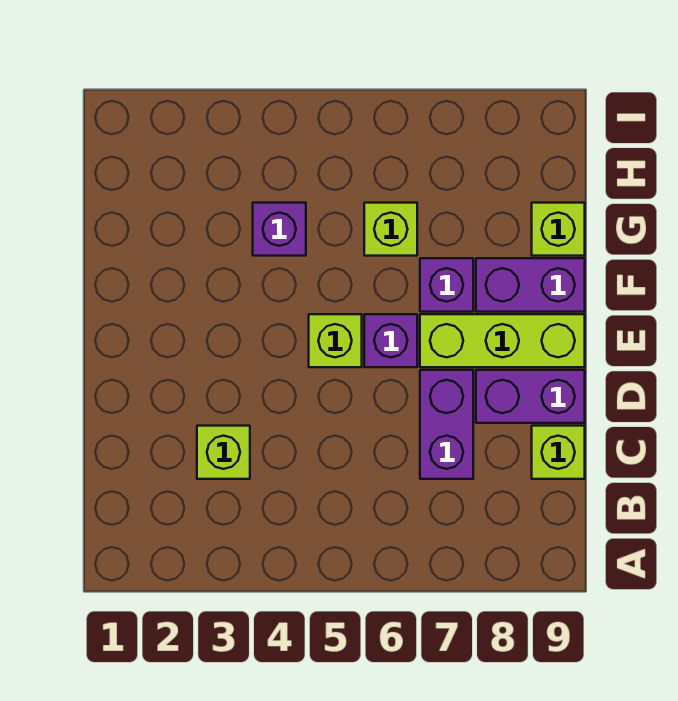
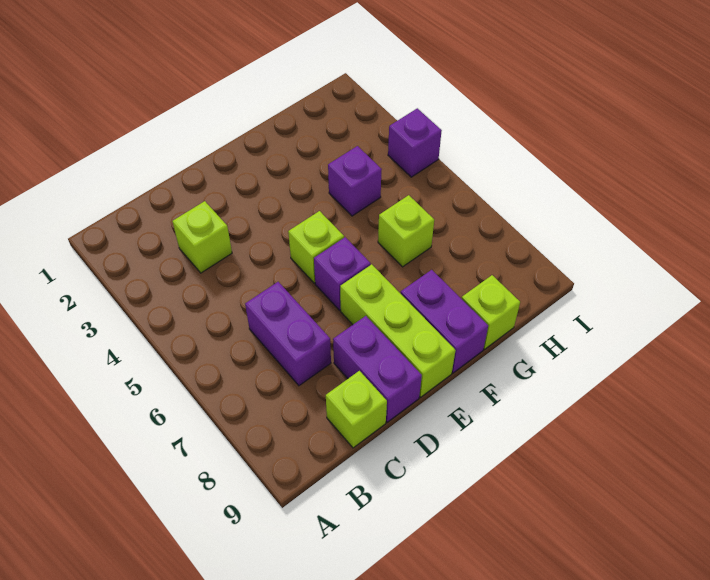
purple 1x2 brick [420,370,473,479] -> purple 1x2 brick turned to [245,282,331,386]
purple 1x1 brick [420,258,473,312] -> purple 1x1 brick moved to [388,108,442,177]

